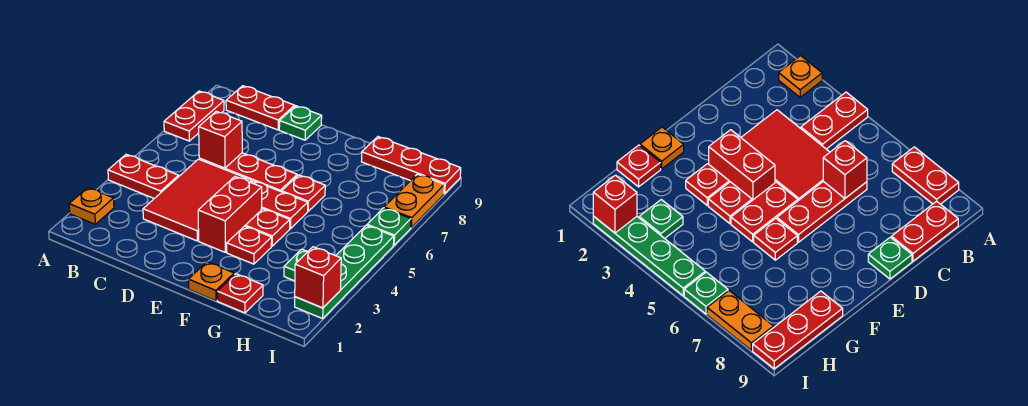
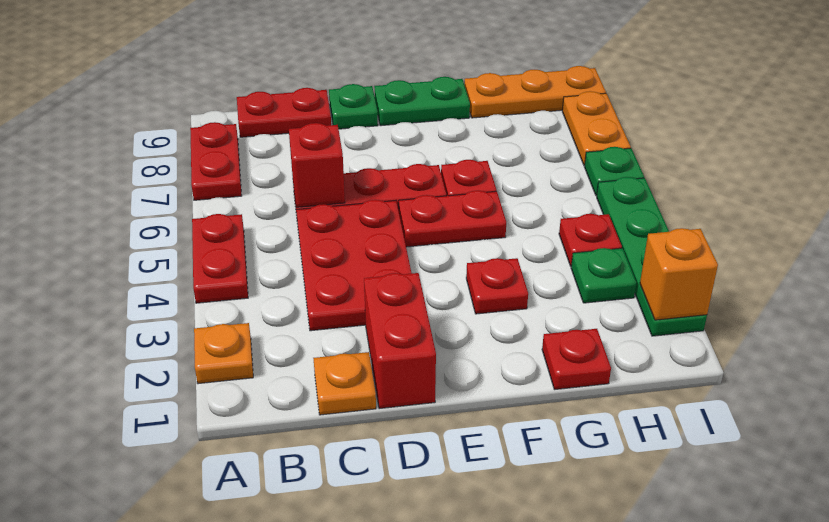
red 1x2 plate [108,154,179,198] -> red 1x2 plate turned to [192,214,248,303]
red 2x3 tile [143,159,252,241] -> red 2x3 plate [296,200,412,331]
red 1x2 brick [198,177,262,252] -> red 1x2 brick moved to [364,273,436,409]
none -> green 1x2 plate [374,77,470,126]
orange 1x1 plate [189,262,234,301] -> orange 1x1 plate moved to [313,352,376,415]
red 1x1 plate [245,209,290,246] -> red 1x1 plate moved to [559,214,622,266]
red 1x3 plate [361,137,461,194] -> orange 1x3 plate [464,66,606,118]
red 1x1 brick [295,247,341,308] -> orange 1x1 brick [640,228,718,320]

